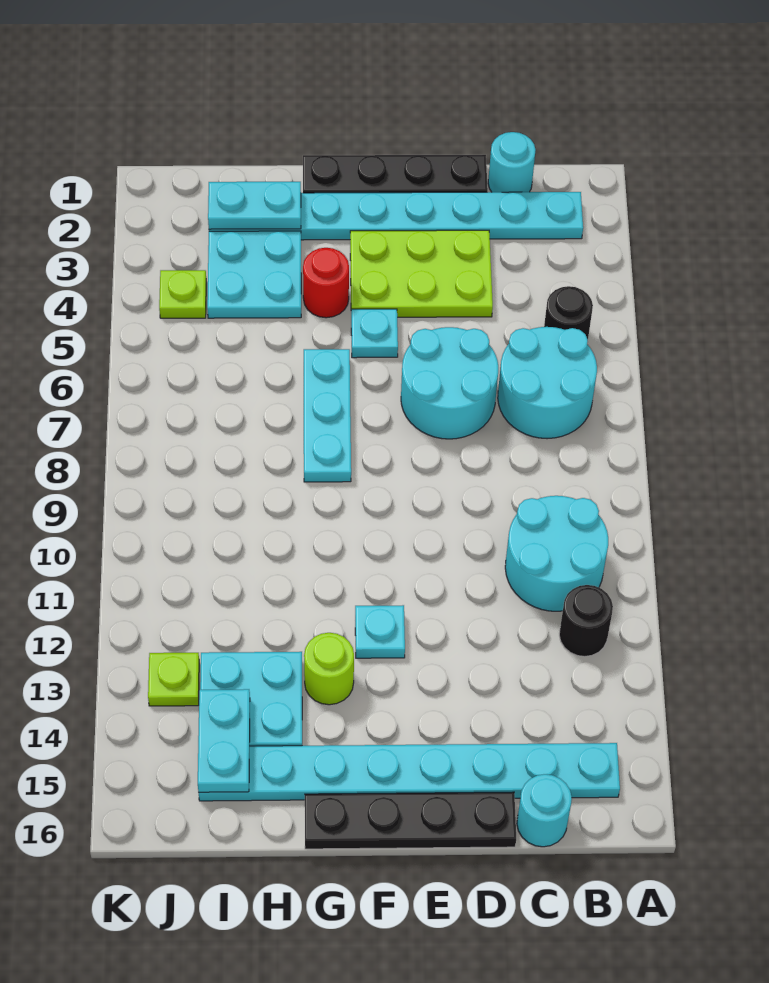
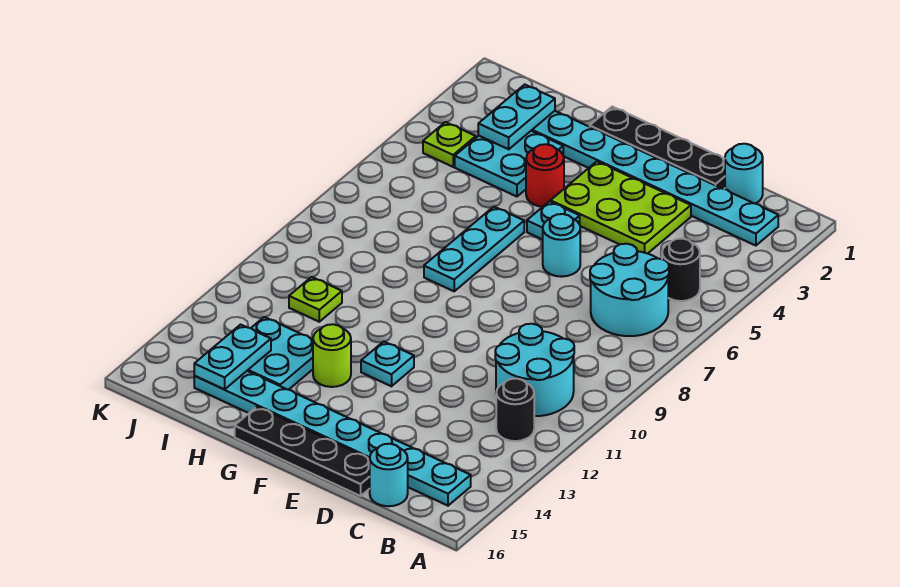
cyan 2x2 round brick [401,327,498,439] -> cyan 1x1 round brick [543,214,580,277]
cyan 1x2 plate [208,182,301,229] -> cyan 1x2 plate turned to [478,84,555,149]
lime 1x1 plate [148,653,199,706] -> lime 1x1 plate moved to [289,277,342,322]

